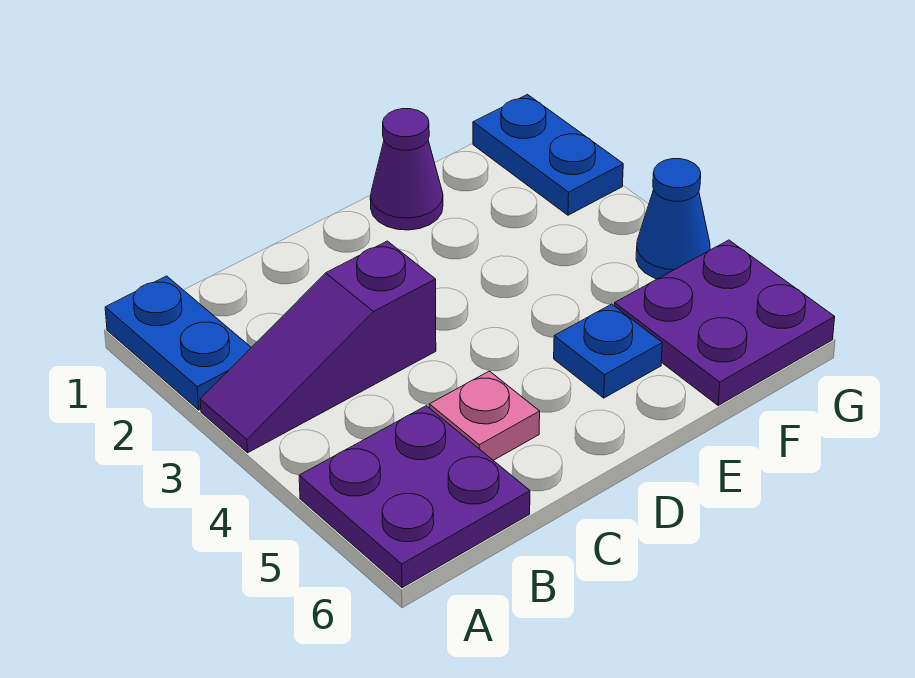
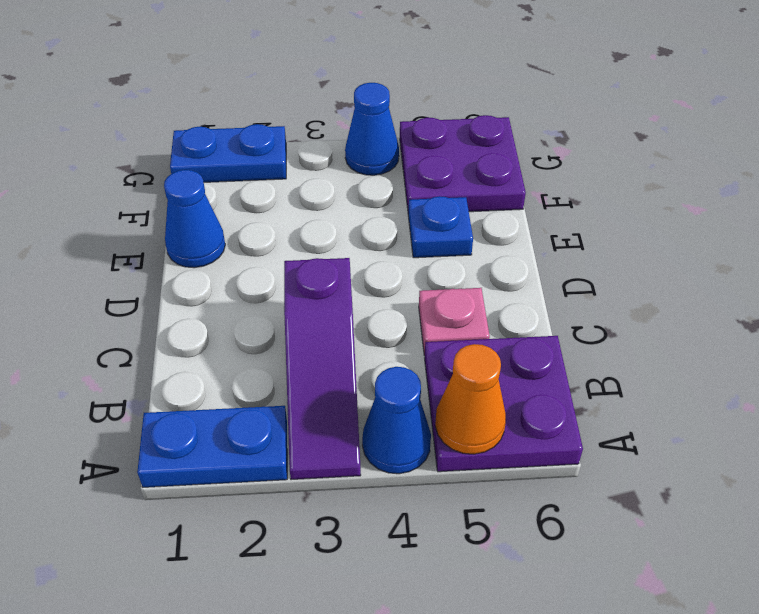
none -> blue 1x1 cone [362,367,431,474]
none -> orange 1x1 cone [435,344,506,454]
purple 1x1 cone [370,109,443,230] -> blue 1x1 cone [164,170,225,268]

